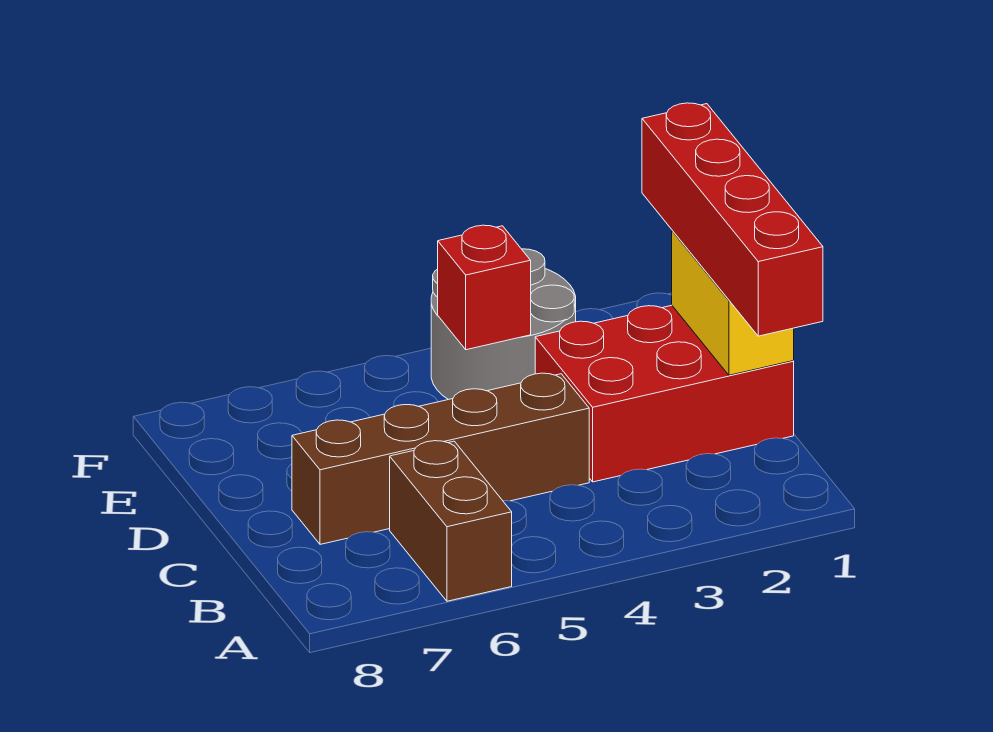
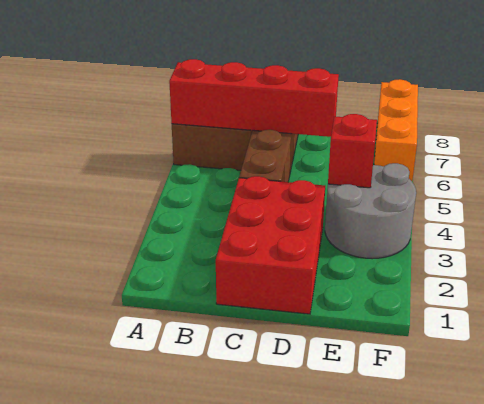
red 1x4 brick [642,103,823,336] -> red 1x4 brick moved to [169,59,339,137]
yellow 1x2 brick [672,231,794,375] -> none
none -> orange 1x3 brick [374,79,418,181]

